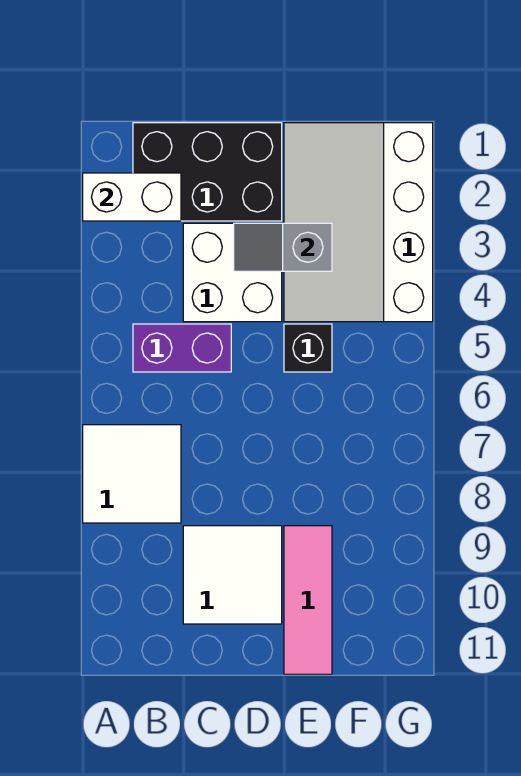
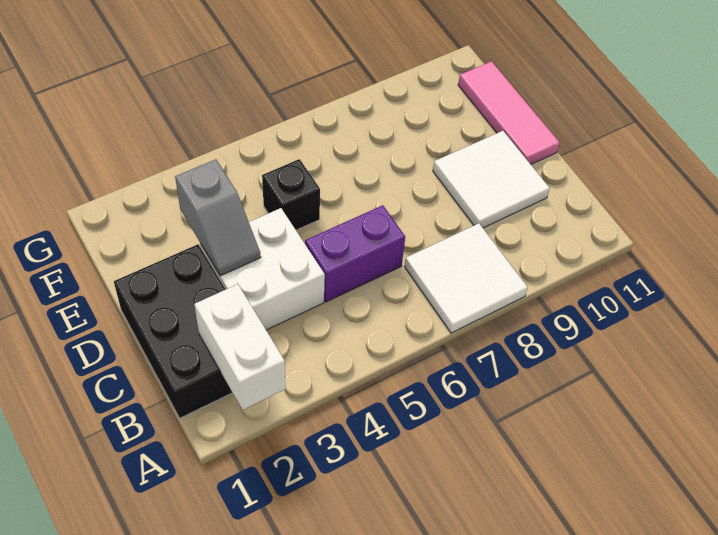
purple 1x2 brick [133,324,231,372] -> purple 1x2 brick turned to [305,205,405,302]
white 3x4 slope [284,123,433,322] -> none
pink 1x3 tile [284,526,332,674] -> pink 1x3 tile turned to [458,61,560,164]

